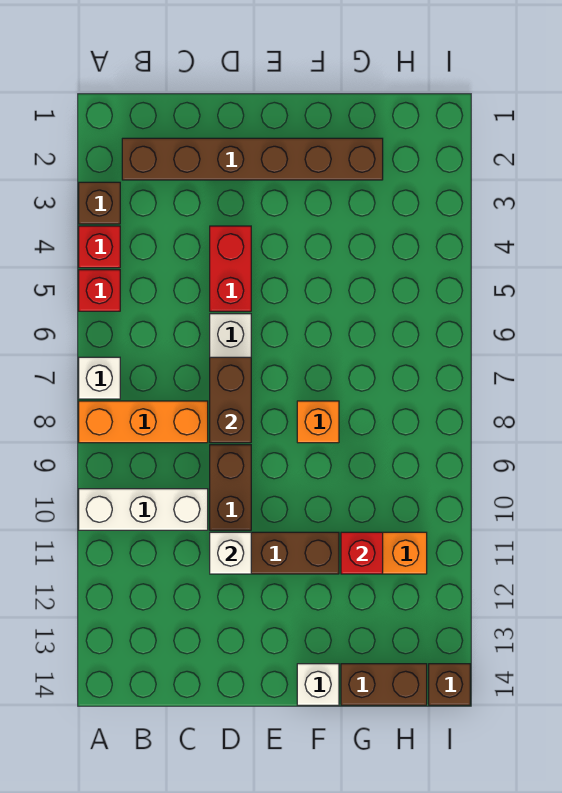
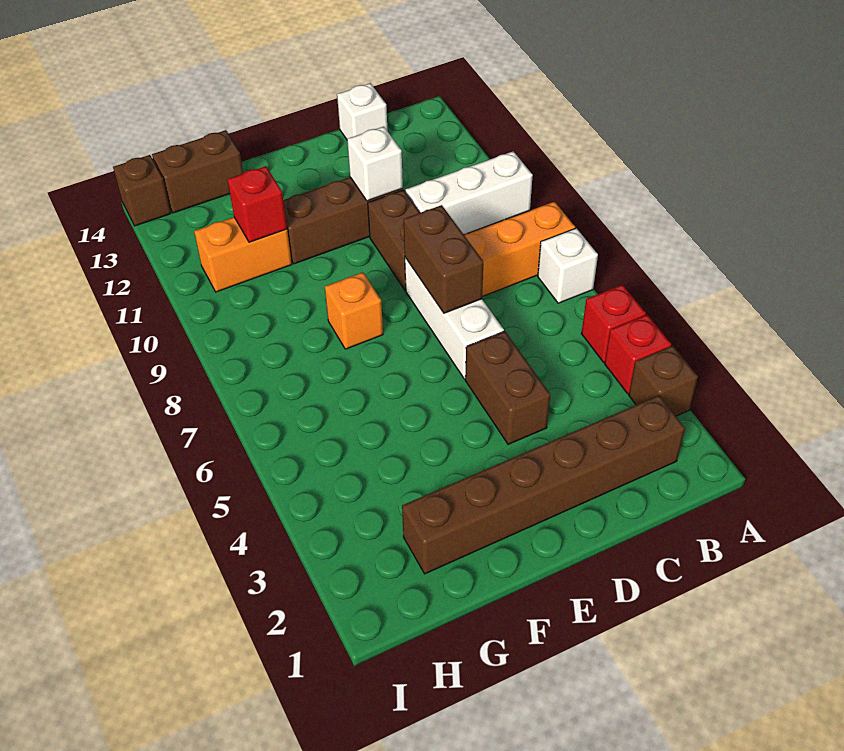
red 1x2 brick [210,226,251,311] -> brown 1x2 brick [465,331,550,444]
white 1x1 brick [297,664,339,705] -> white 1x1 brick moved to [337,83,388,139]

